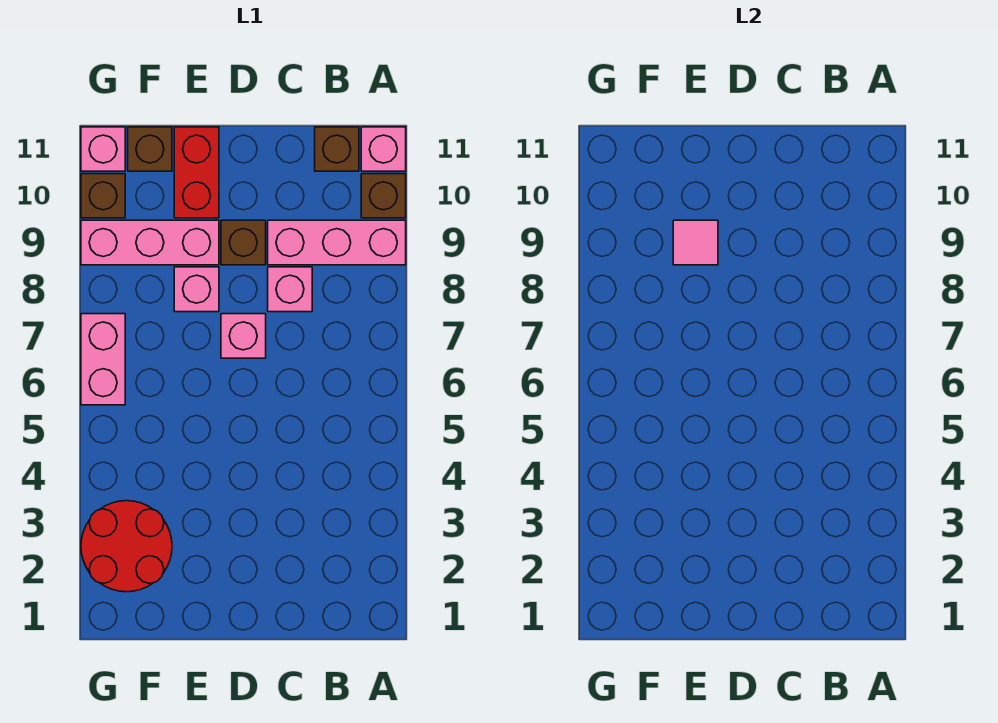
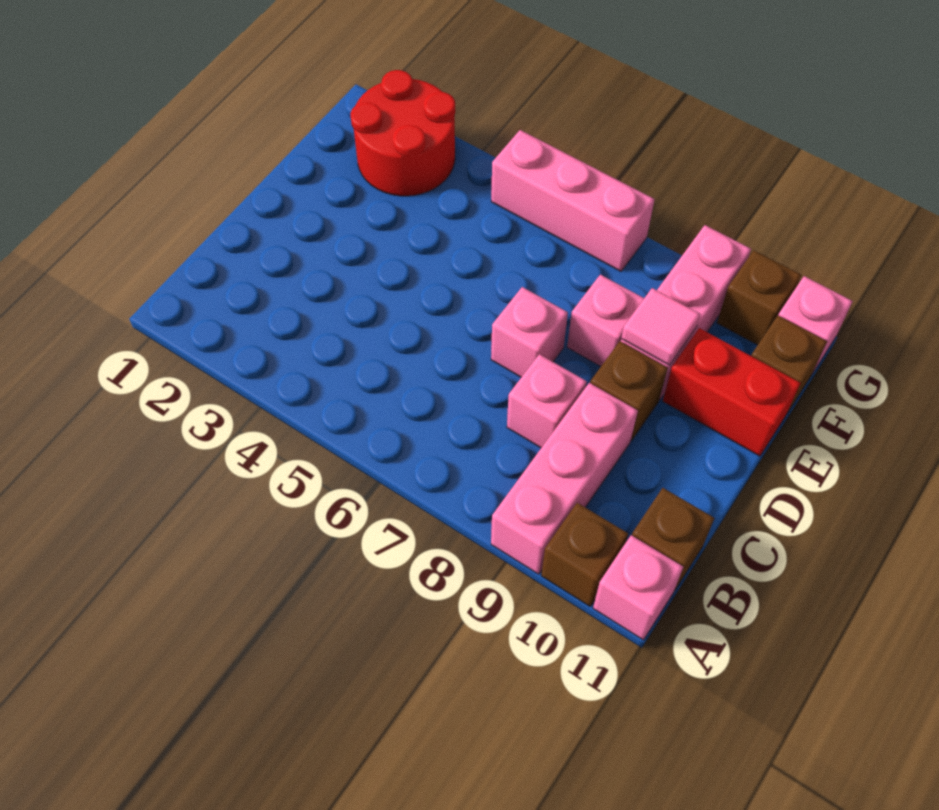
pink 1x2 brick [81,314,125,405] -> pink 1x3 brick [491,130,654,271]

